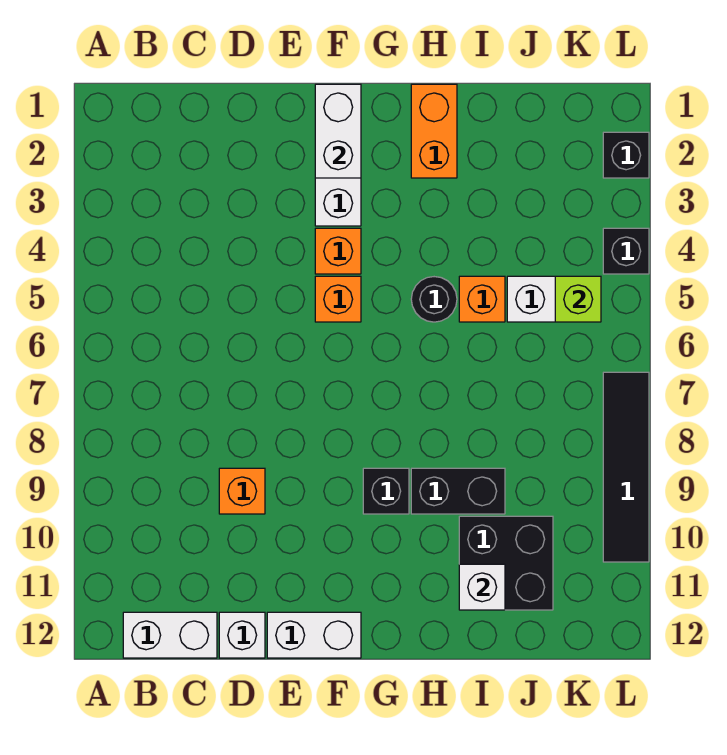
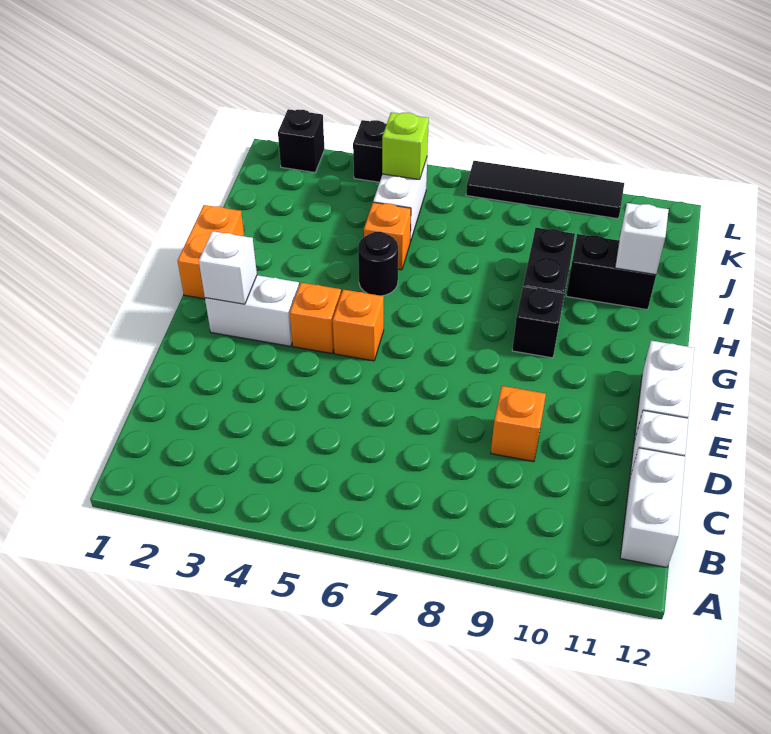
white 1x2 brick [315,84,361,178] -> white 1x1 brick [199,231,257,304]
orange 1x2 brick [411,84,457,178] -> orange 1x2 brick turned to [178,205,244,299]
black 2x2 brick [459,516,553,610] -> black 1x2 brick [566,234,656,310]

